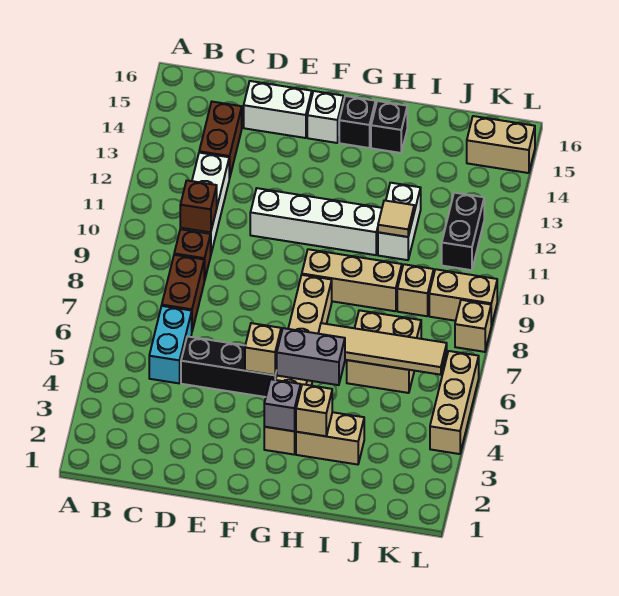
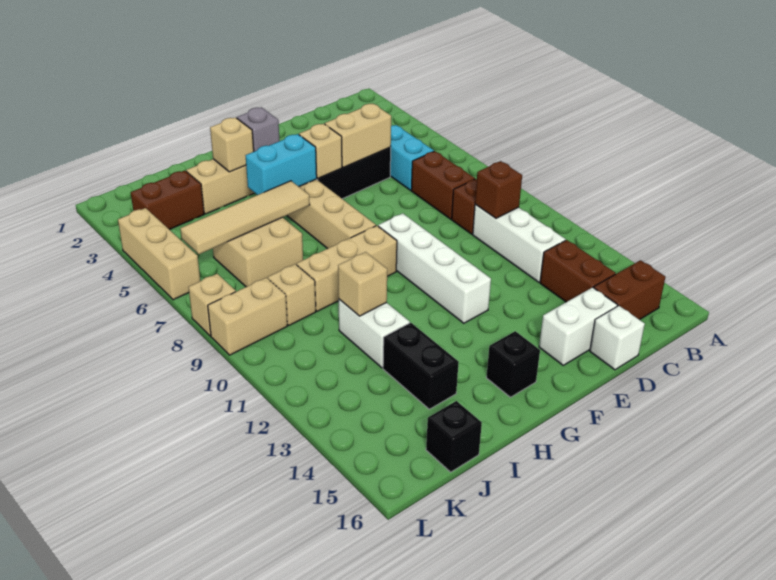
none -> brown 1x2 brick [594,260,665,320]
white 1x4 brick [250,188,382,255] -> white 1x4 brick turned to [378,213,491,323]
white 1x1 brick [307,91,344,143] -> white 1x1 brick moved to [590,306,645,370]
grey 1x2 brick [276,328,345,385] -> cyan 1x2 brick [245,134,317,195]
black 1x1 brick [371,101,407,153] -> black 1x1 brick moved to [426,401,482,472]
tan 1x1 tile [378,200,414,237] -> tan 1x1 brick [338,252,387,316]
none -> brown 1x2 brick [131,171,204,230]
black 1x2 brick [442,193,484,270] -> black 1x2 brick moved to [383,323,459,409]
tan 1x2 brick [467,116,535,173] -> tan 1x2 brick moved to [325,104,391,167]

